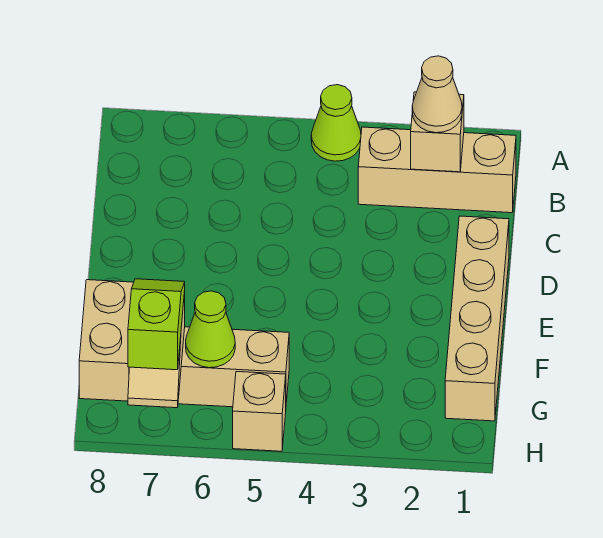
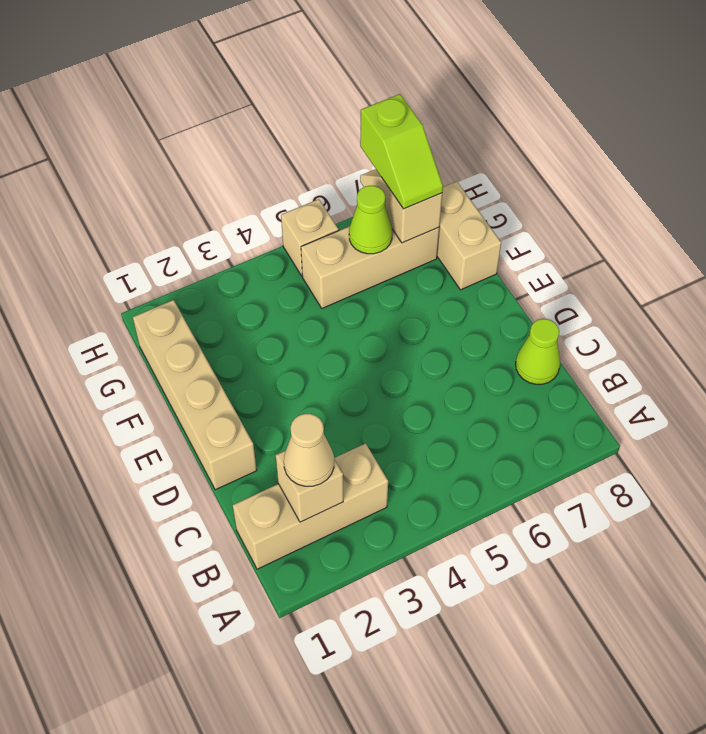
lime 1x1 cone [311,85,361,161] -> lime 1x1 cone moved to [516,319,560,384]

